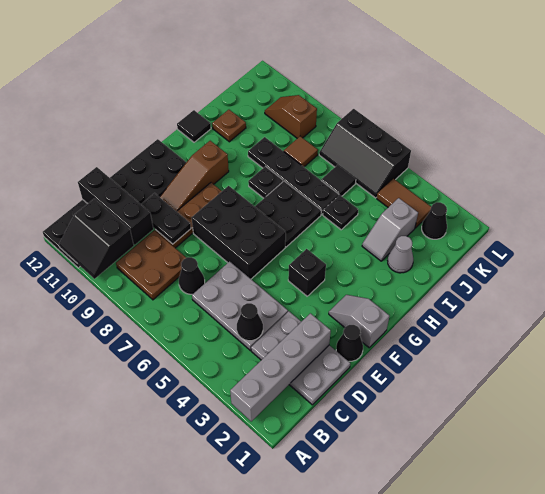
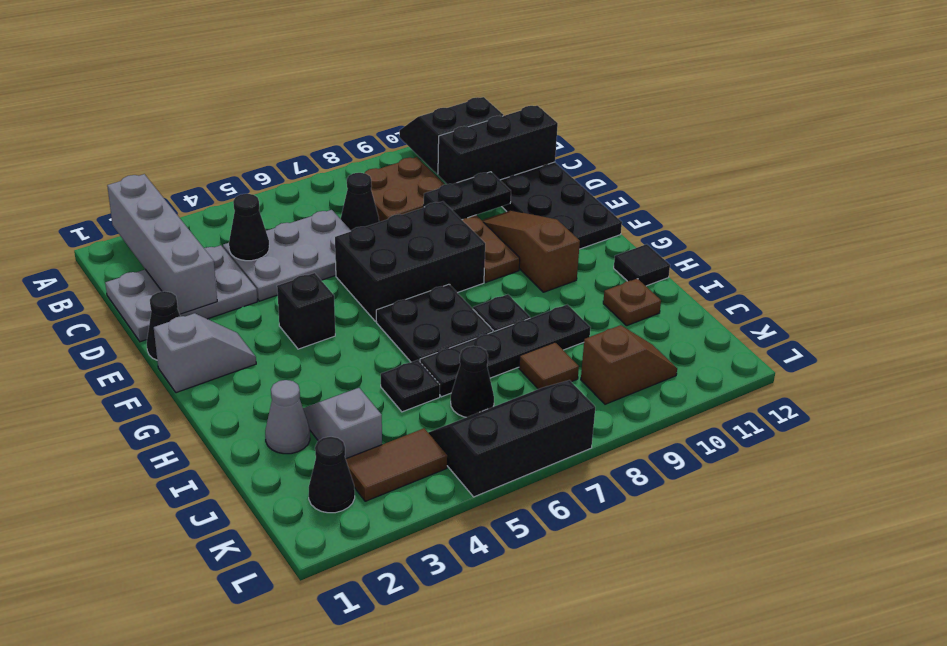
black 1x1 tile [321,165,356,196] -> black 1x1 cone [451,346,494,417]

